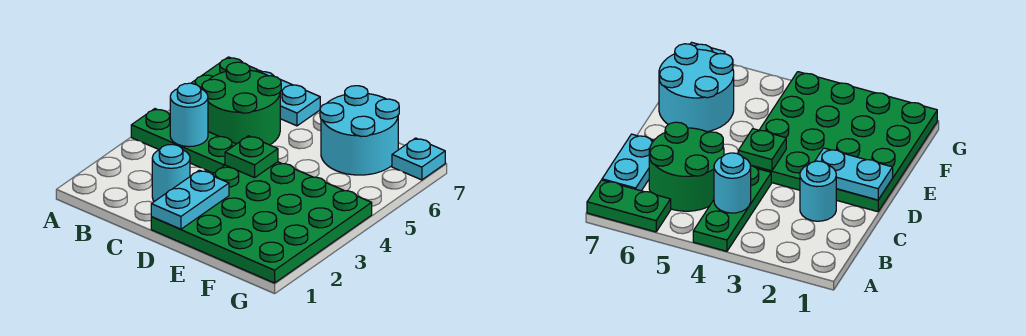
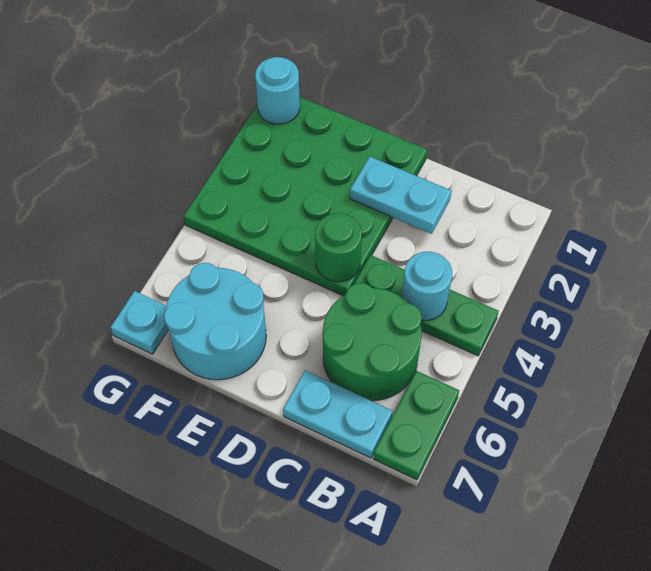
cyan 1x1 round brick [152,144,190,201] -> cyan 1x1 round brick moved to [255,57,300,124]
cyan 1x2 plate [151,170,229,229] -> cyan 1x2 plate turned to [350,157,451,234]
green 1x1 plate [225,136,278,178] -> green 1x1 round brick [315,213,362,282]

